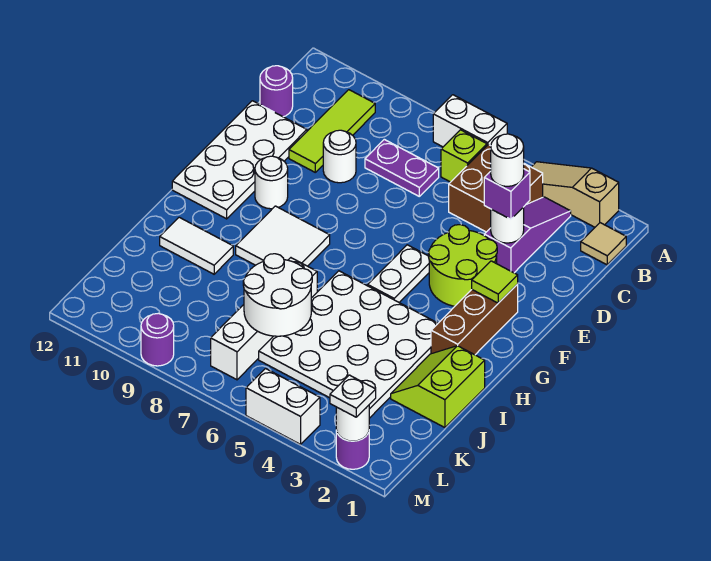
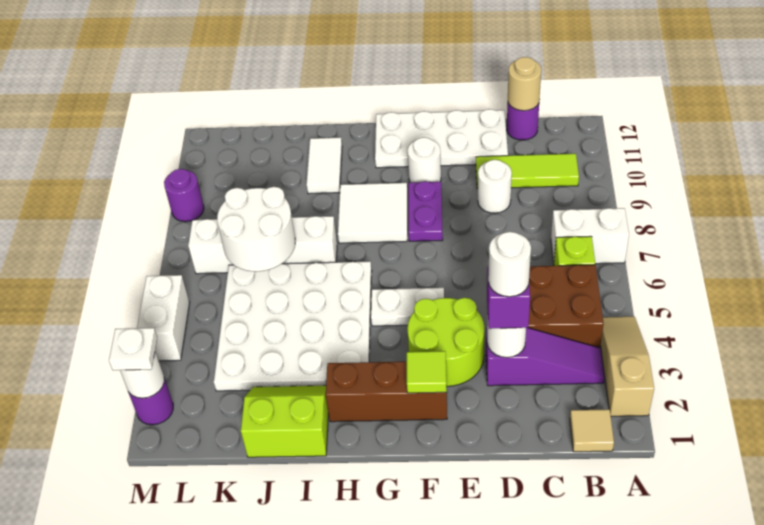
white 1x2 brick [433,95,507,147] -> white 1x2 brick turned to [551,208,629,264]
purple 1x2 plate [365,139,439,196] -> purple 1x2 plate moved to [409,181,443,241]
none -> tan 1x1 round brick [508,57,541,111]

